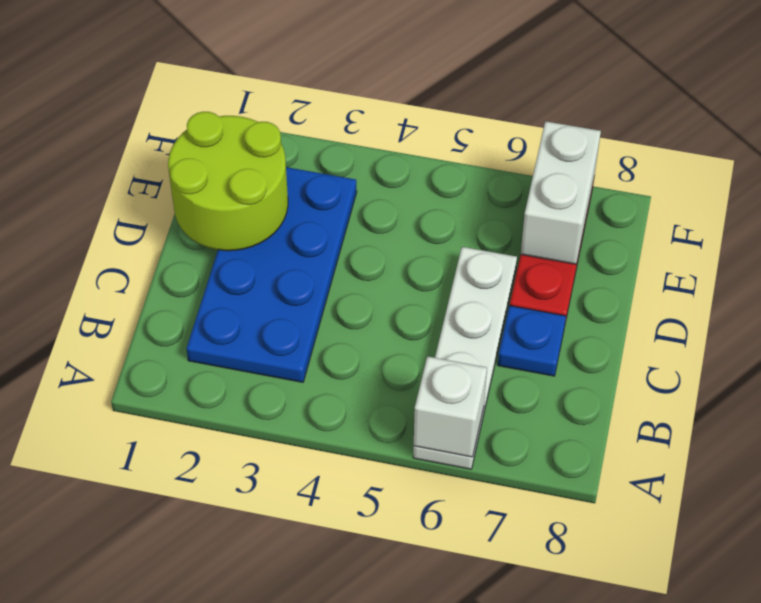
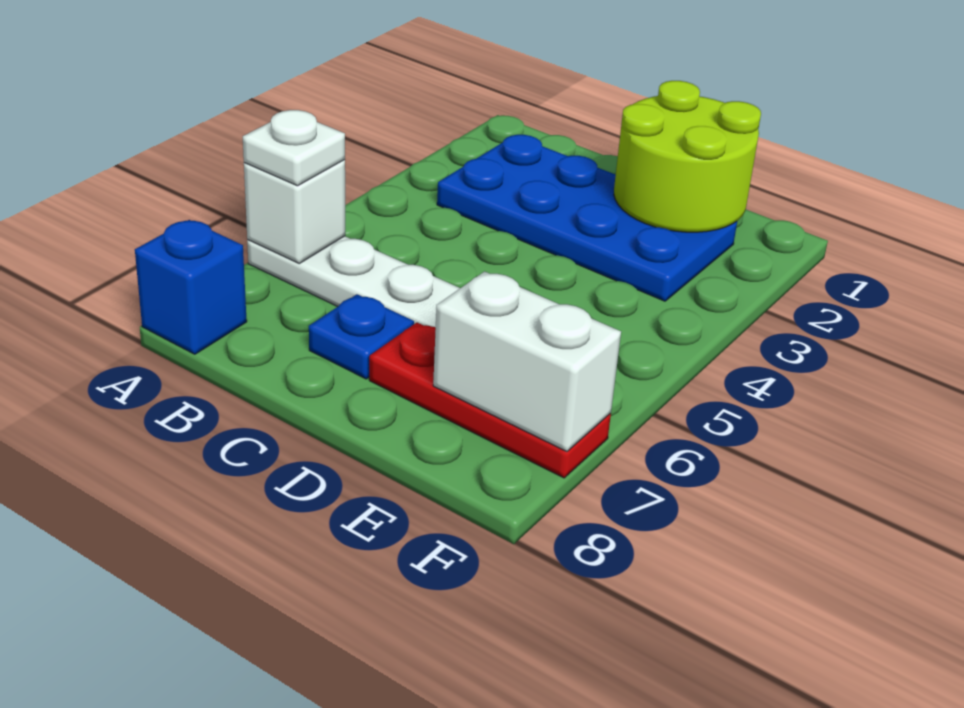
none -> white 1x1 plate [243,110,345,186]
none -> blue 1x1 brick [135,220,247,354]

